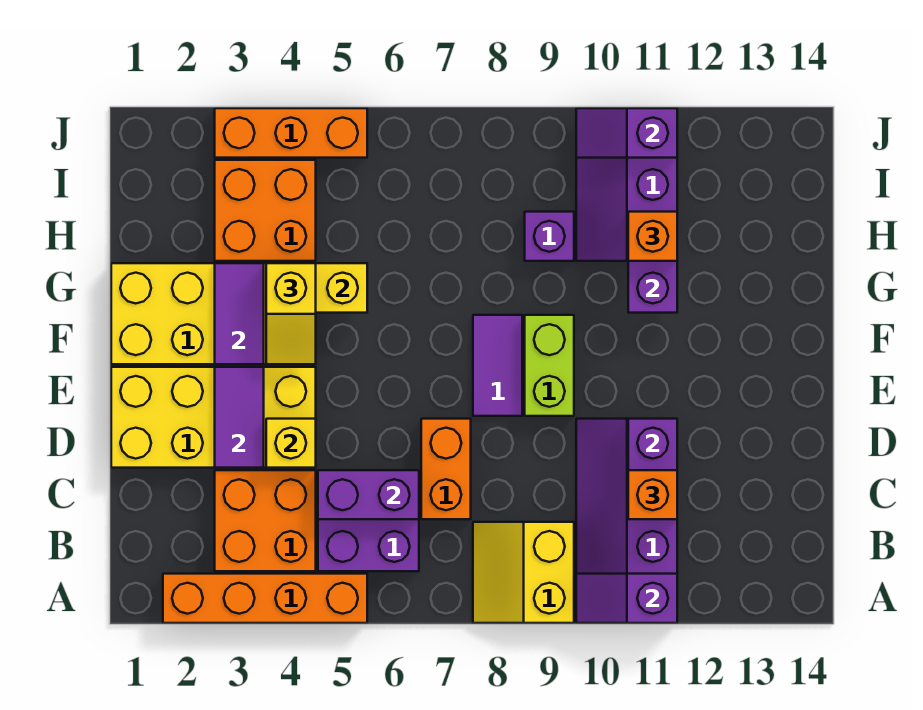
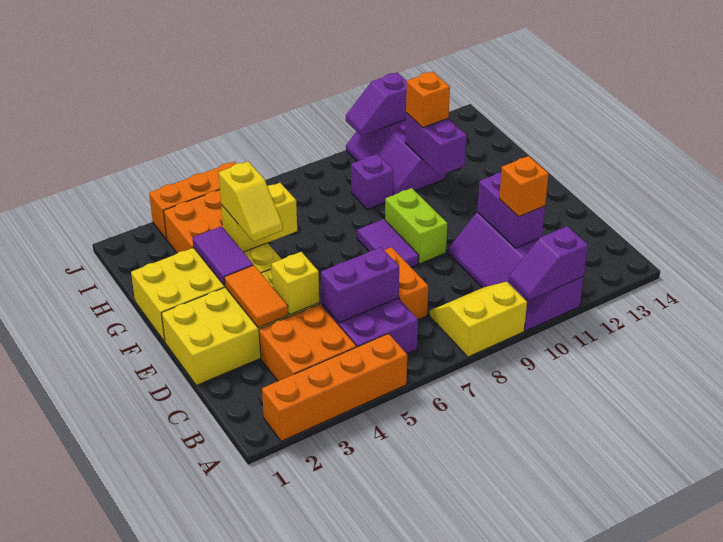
yellow 2x2 slope [473,522,574,623] -> yellow 2x2 slope turned to [429,282,527,357]
purple 1x2 tile [215,367,264,468] -> orange 1x2 tile [224,265,288,328]

